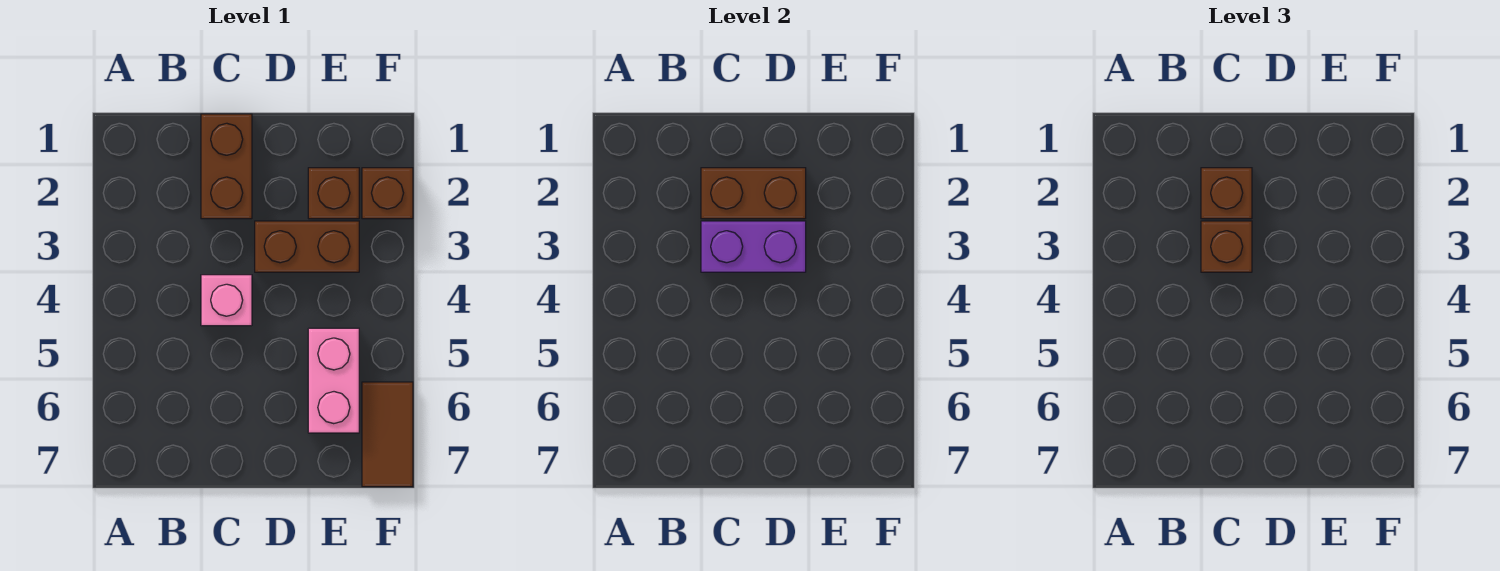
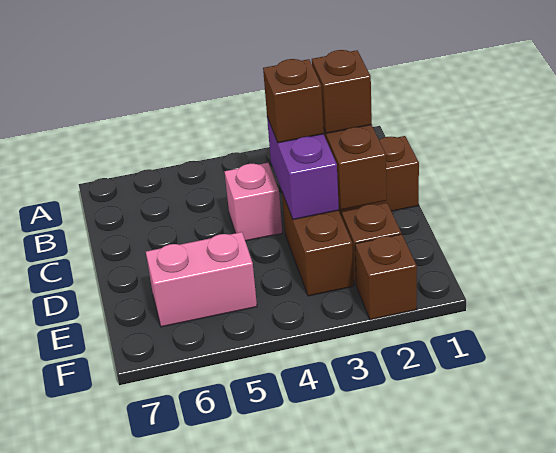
brown 1x2 tile [362,382,413,487] -> none

